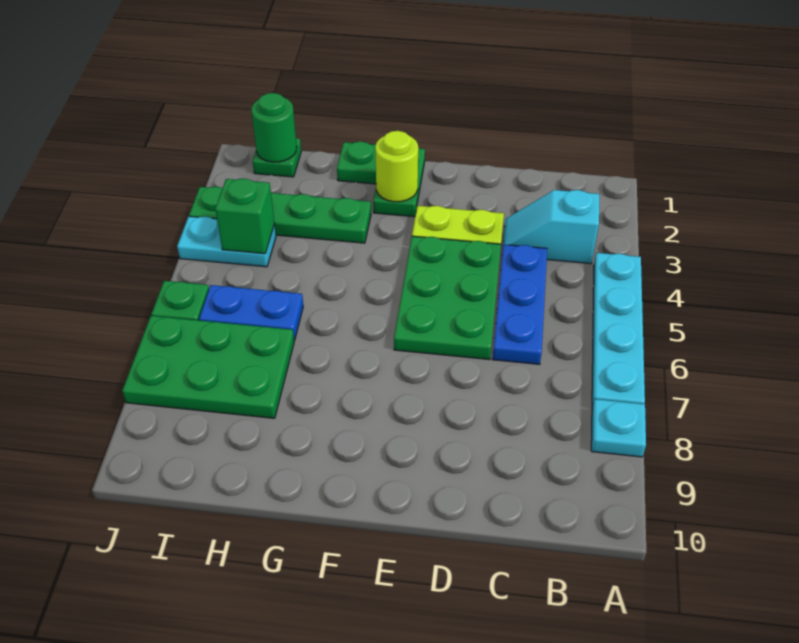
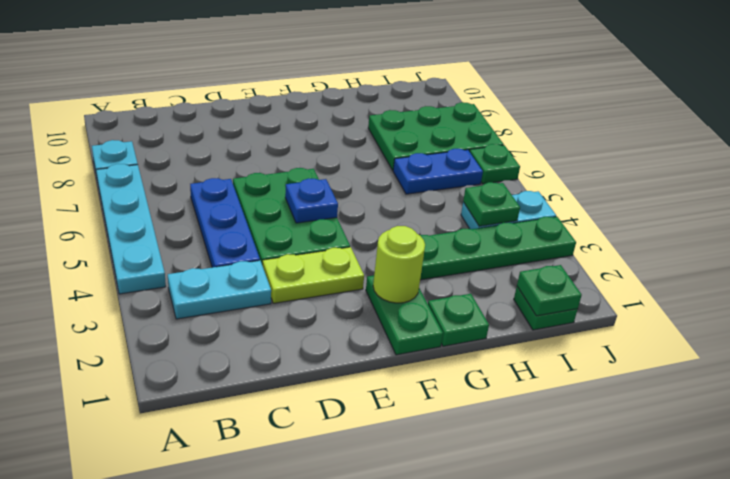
cyan 1x2 slope [503,190,599,264] -> cyan 1x2 plate [168,261,271,319]
none -> blue 1x1 plate [285,178,338,223]
green 1x1 round brick [251,93,297,162] -> green 1x1 plate [517,265,582,316]
green 1x1 brick [215,179,275,254] -> green 1x1 plate [463,182,520,226]

